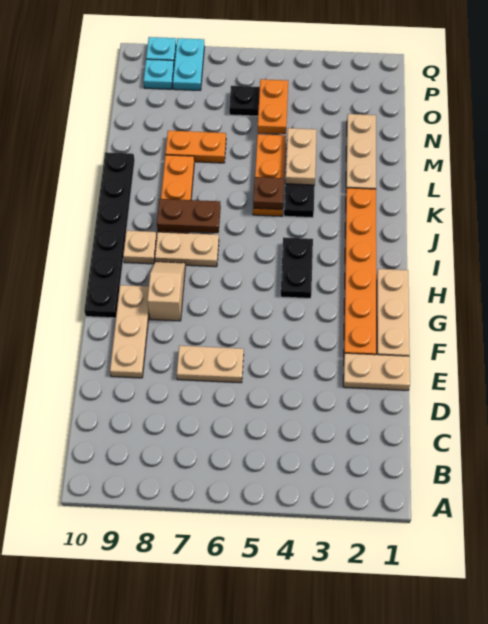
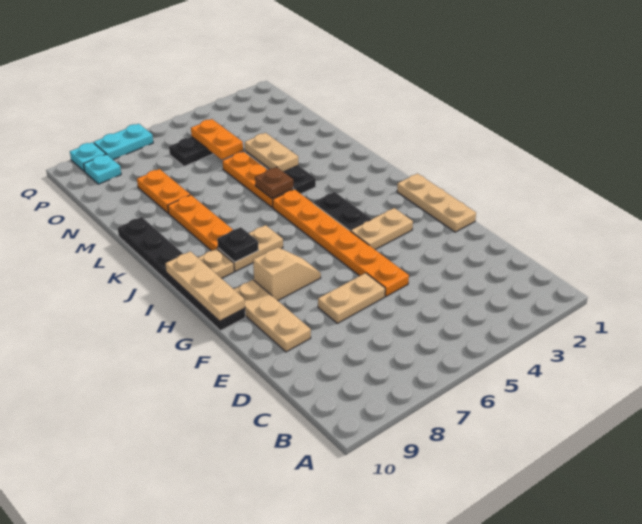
tan 1x2 plate [343,353,410,390] -> tan 1x2 plate moved to [351,208,413,249]
orange 1x6 plate [344,188,376,355] -> orange 1x6 plate moved to [273,189,409,296]
tan 1x2 slope [147,262,185,321] -> tan 1x2 slope turned to [253,247,321,301]
none -> black 1x1 plate [217,227,258,262]
brown 1x2 plate [157,199,221,233] -> none
tan 1x3 plate [346,114,376,190] -> tan 1x3 plate moved to [165,251,245,321]
orange 1x2 plate [165,131,226,163] -> orange 1x2 plate turned to [137,169,190,213]
cyan 1x2 plate [173,38,205,90] -> cyan 1x2 plate turned to [94,124,153,160]

